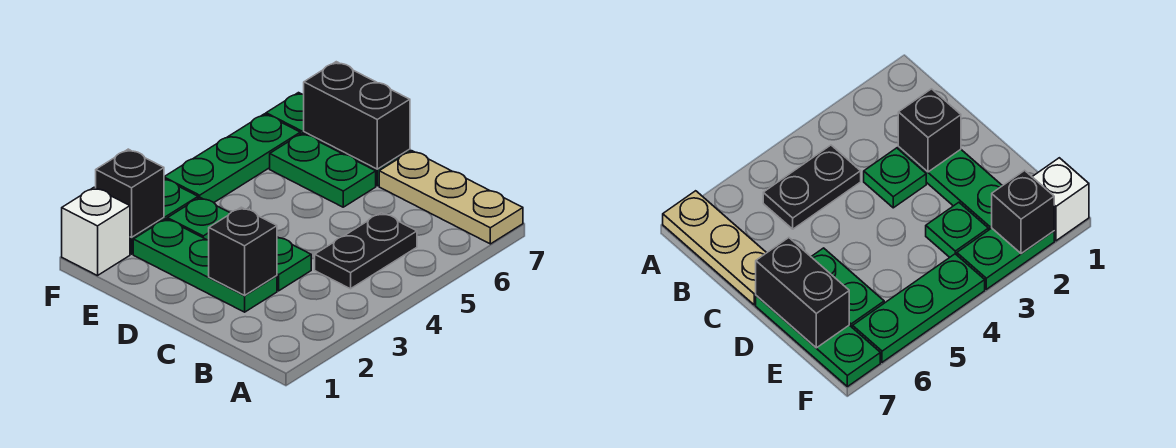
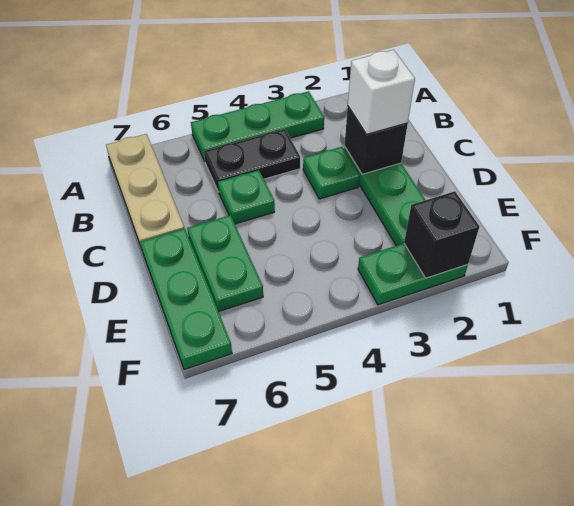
black 1x2 brick [304,62,410,169] -> none
green 1x1 plate [167,198,230,240] -> green 1x1 plate moved to [218,170,275,224]
white 1x1 brick [62,187,130,276] -> white 1x1 brick moved to [348,50,415,134]
green 1x3 plate [164,114,300,202] -> green 1x3 plate moved to [191,91,324,161]

